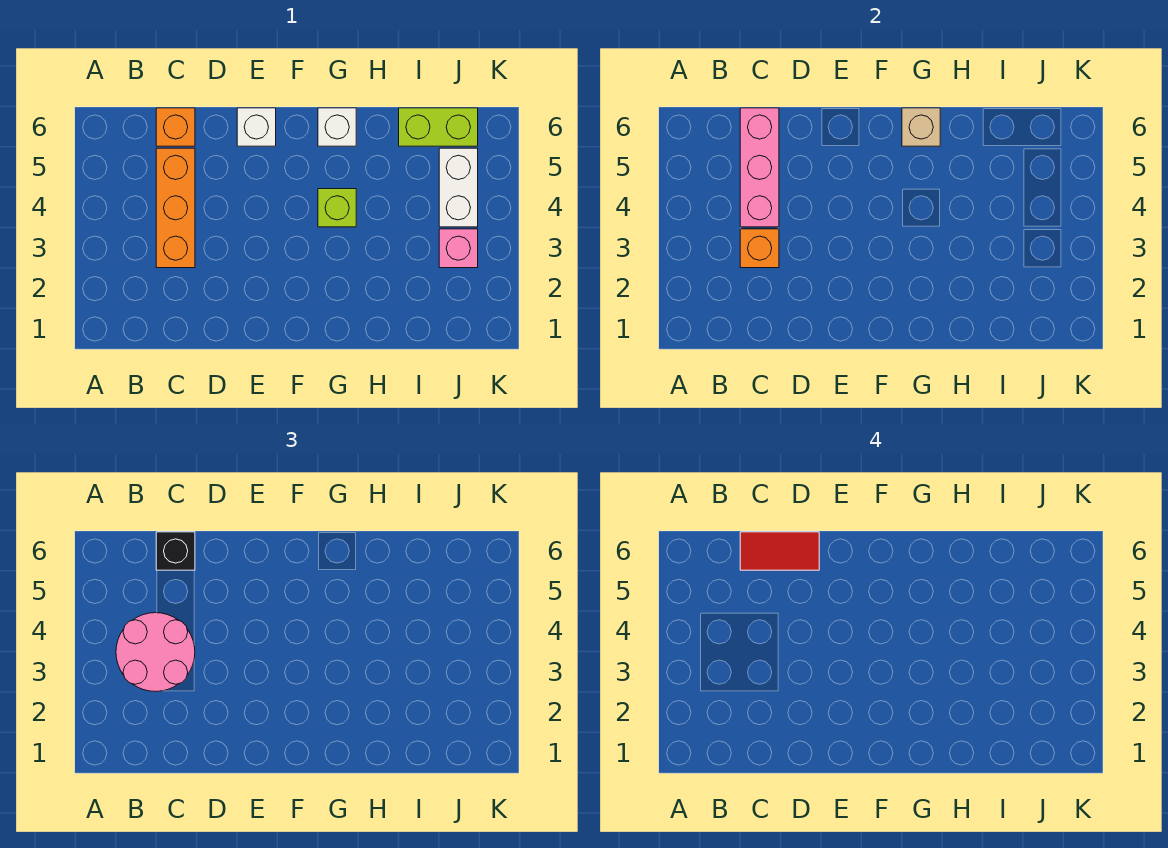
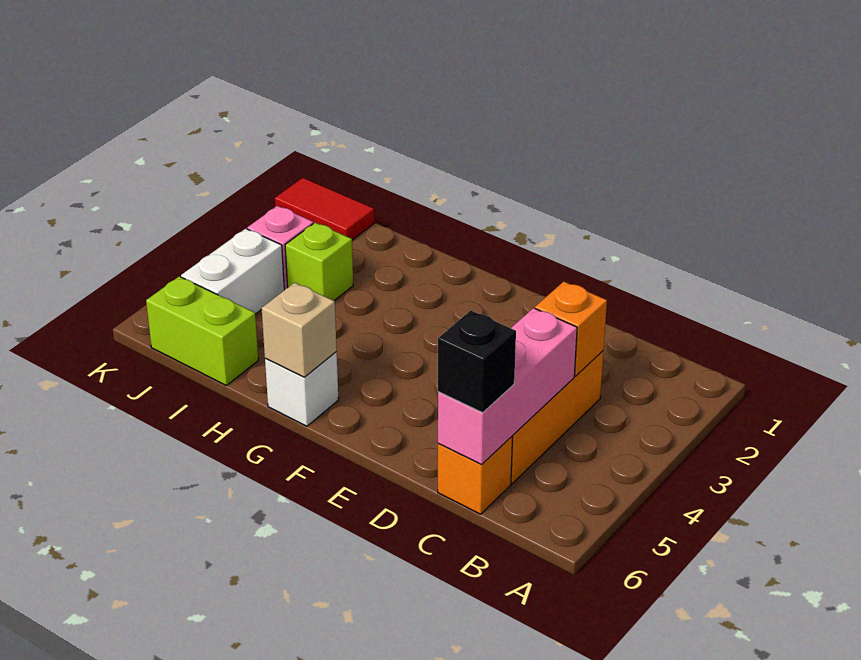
pink 2x2 round brick [116,613,195,692] -> none
red 1x2 tile [740,532,819,570] -> red 1x2 tile moved to [275,178,374,240]
white 1x1 brick [237,108,276,146] -> none
lime 1x1 brick [318,189,356,227] -> lime 1x1 brick moved to [285,223,353,301]

